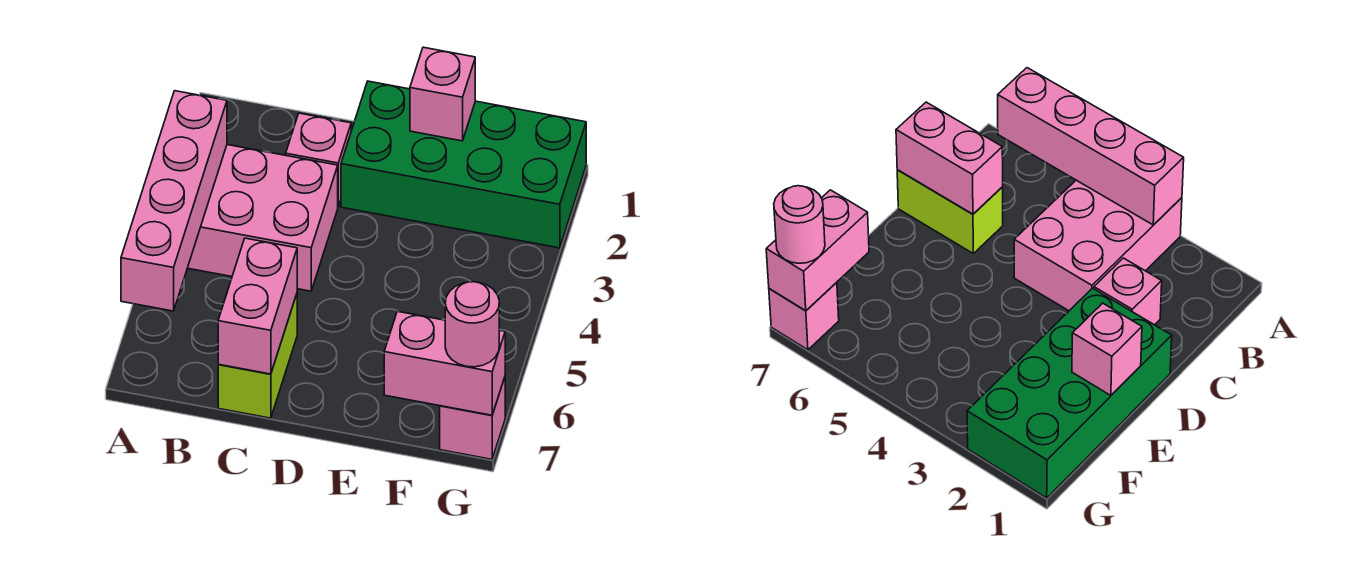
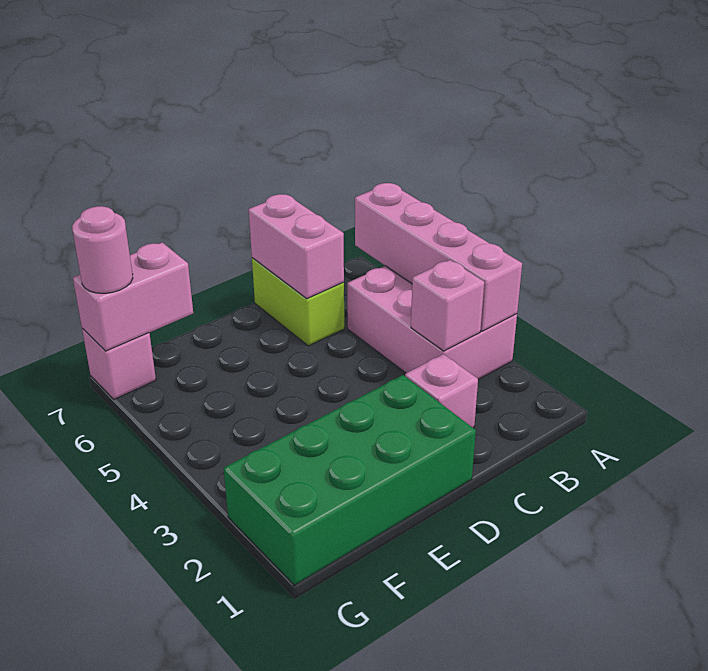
pink 2x3 brick [188,145,338,291] -> pink 2x3 brick turned to [347,266,517,379]
pink 1x1 brick [410,47,475,141] -> pink 1x1 brick moved to [411,260,484,351]

